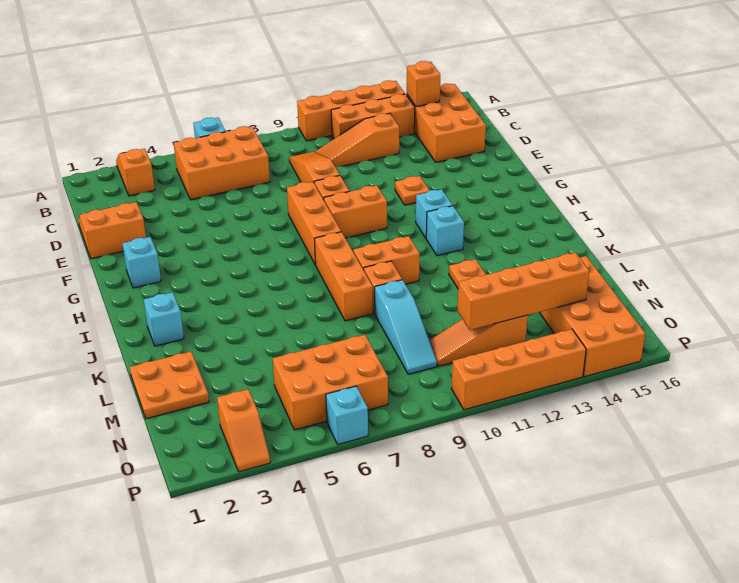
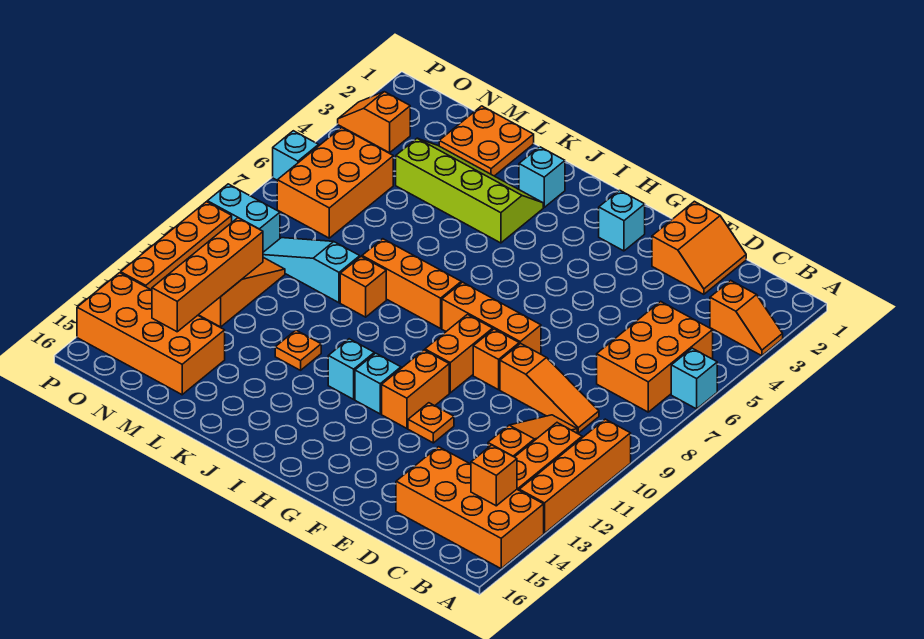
orange 2x3 brick [407,84,486,162] -> orange 2x4 brick [396,447,544,569]
none -> lime 2x4 slope [396,138,543,243]
orange 1x2 brick [353,236,420,284] -> orange 1x2 brick moved to [382,350,449,428]
none -> cyan 1x2 brick [207,184,280,252]

